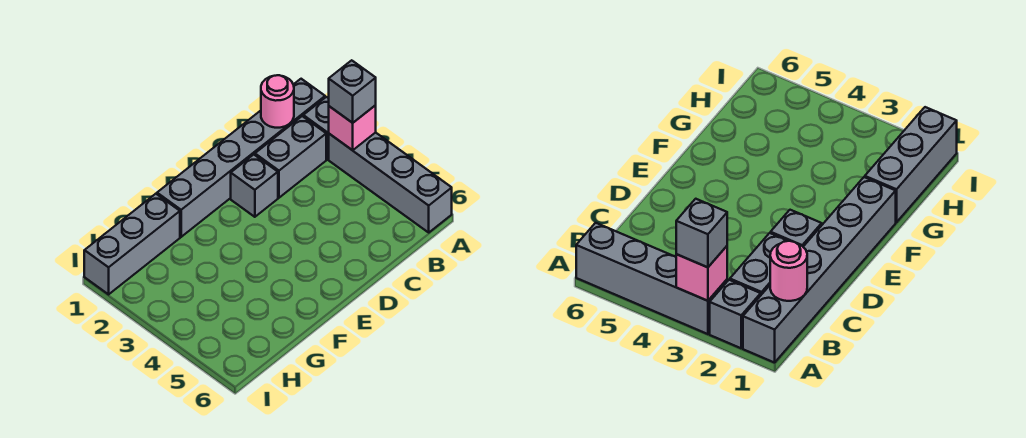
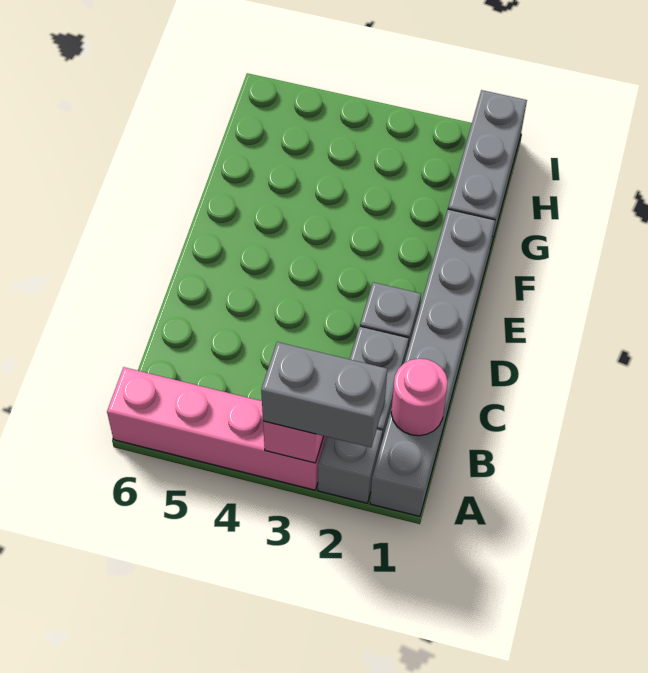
grey 1x4 brick [329,132,452,232] -> pink 1x4 brick [107,367,326,490]
grey 1x1 brick [329,60,376,123] -> grey 1x2 brick [261,342,387,447]

